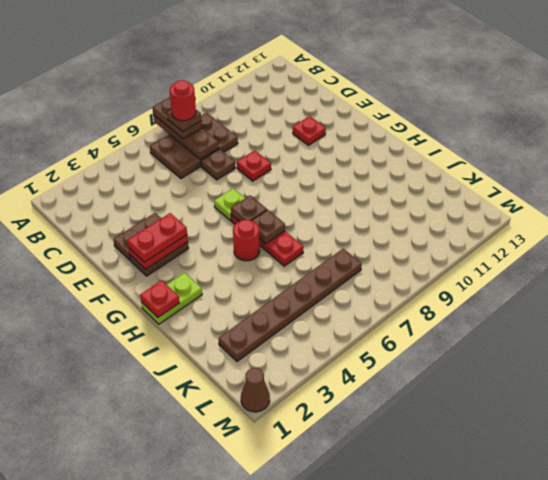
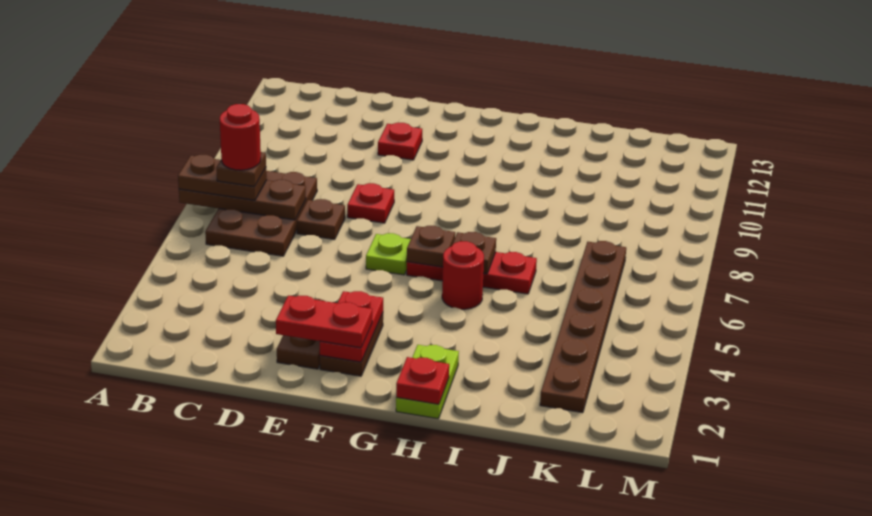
red 1x2 plate [127,213,187,262] -> red 1x2 plate turned to [276,296,372,348]
brown 1x1 cone [241,368,270,412] -> none

